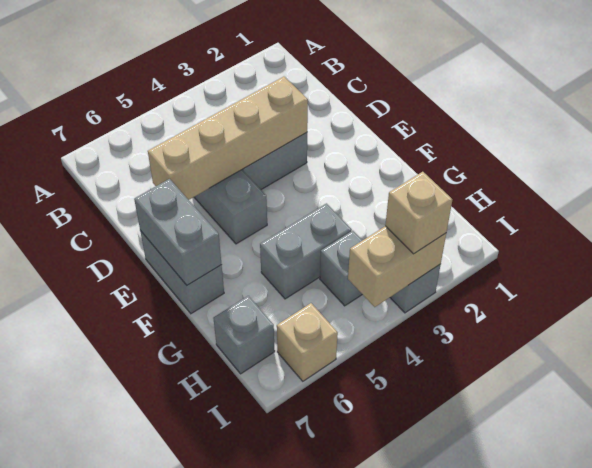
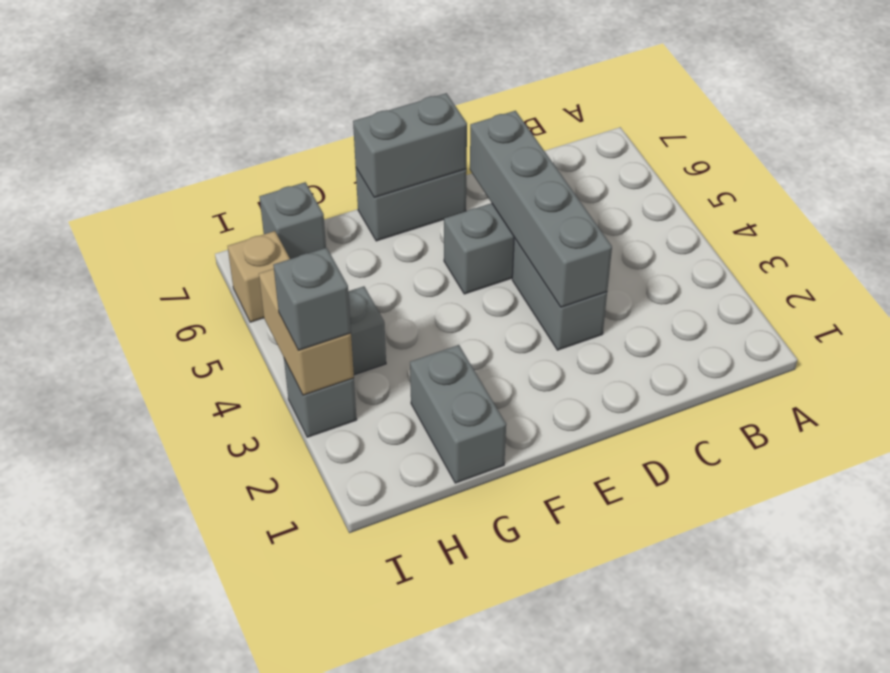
tan 1x4 brick [148,77,308,200] -> grey 1x4 brick [470,111,612,307]
grey 1x2 brick [260,203,352,299] -> grey 1x2 brick moved to [410,345,506,483]
tan 1x1 brick [385,172,452,254] -> grey 1x1 brick [273,248,351,350]

